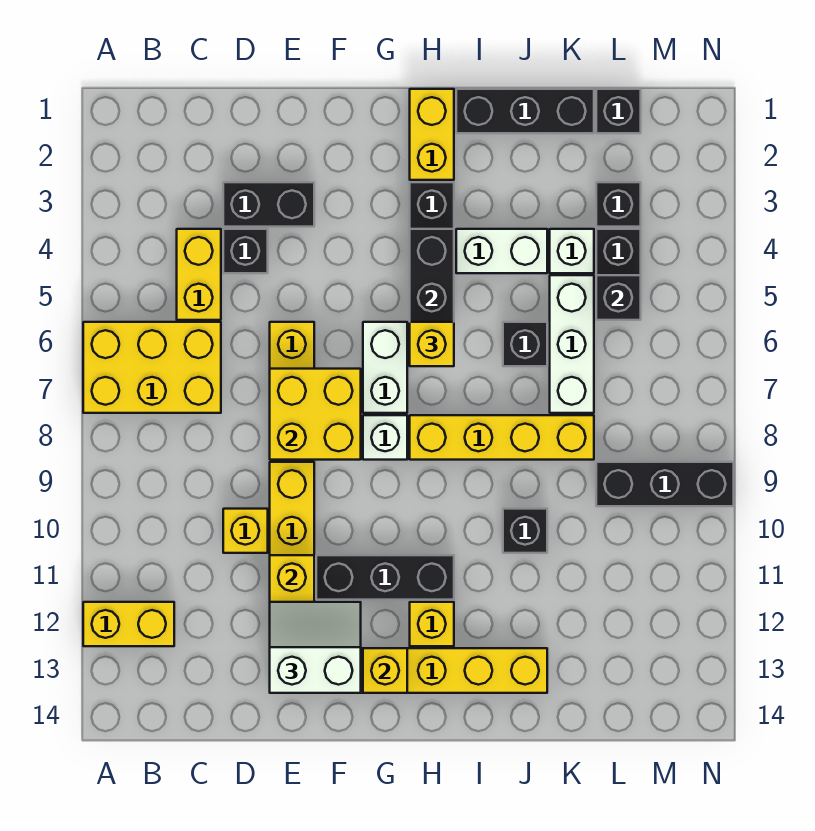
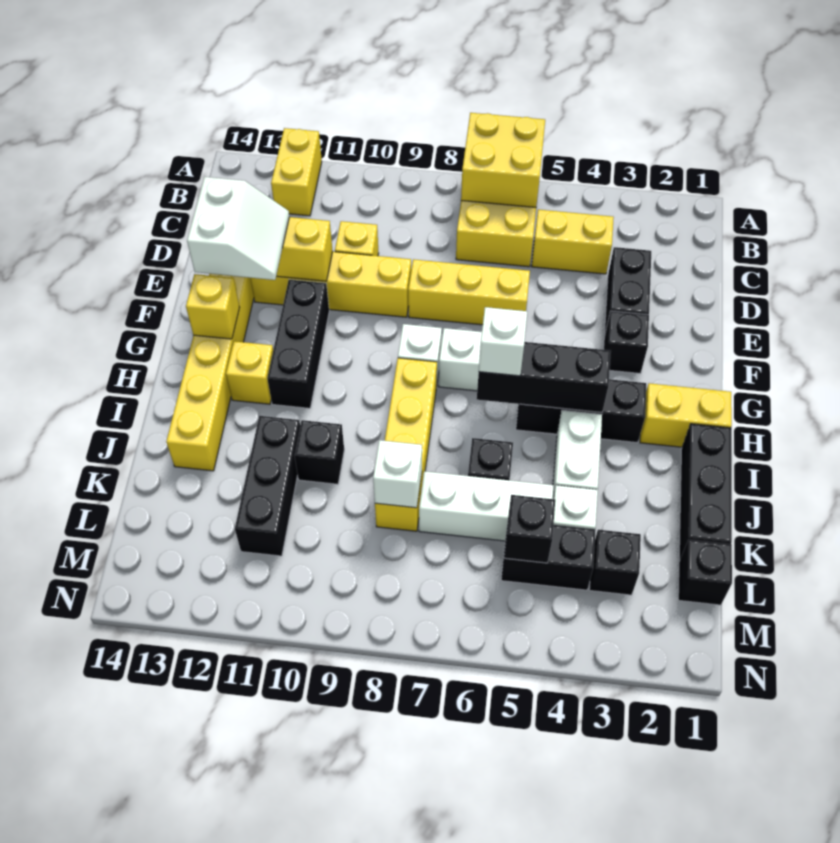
black 1x1 brick [223,229,268,273] -> black 1x1 brick moved to [604,311,649,373]
yellow 2x2 brick [270,369,361,460] -> yellow 2x2 brick moved to [461,113,545,207]
yellow 1x1 brick [410,322,454,366] -> white 1x1 brick [479,307,527,376]
none -> white 1x1 brick [373,440,422,508]
black 1x3 brick [596,462,734,506] -> black 1x3 brick moved to [235,416,300,556]

